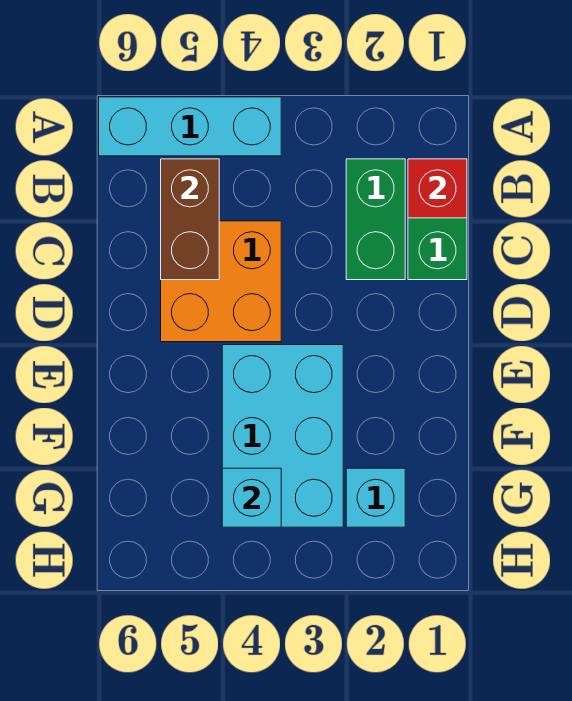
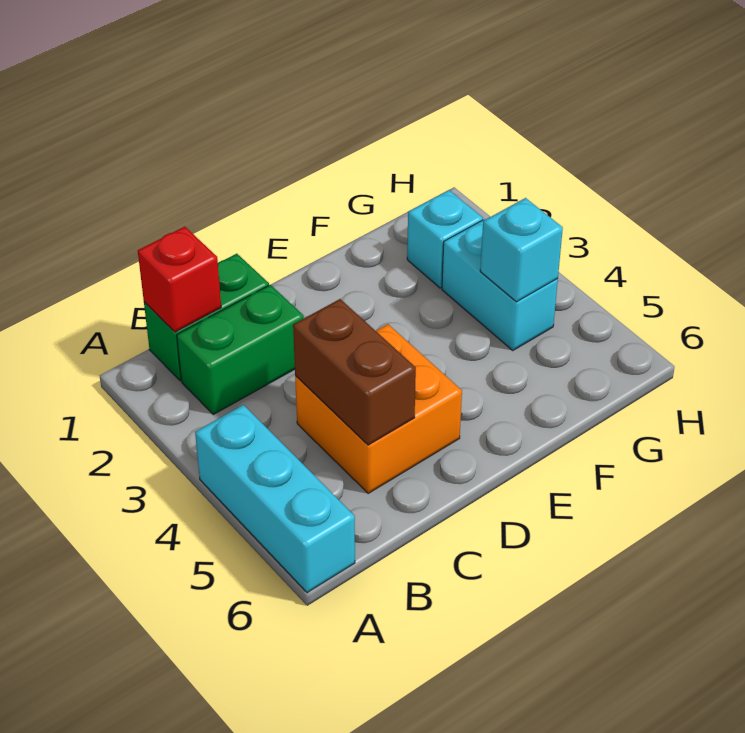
brown 1x2 brick [161,159,219,280] -> brown 1x2 brick turned to [293,299,416,445]
cyan 2x3 brick [222,345,343,527] -> cyan 1x2 brick [442,219,558,350]

